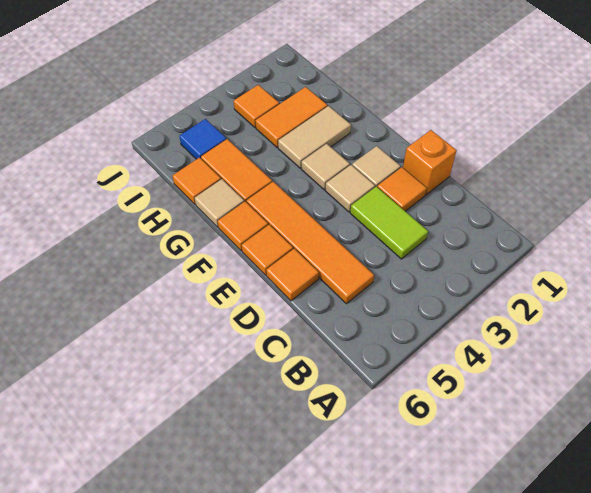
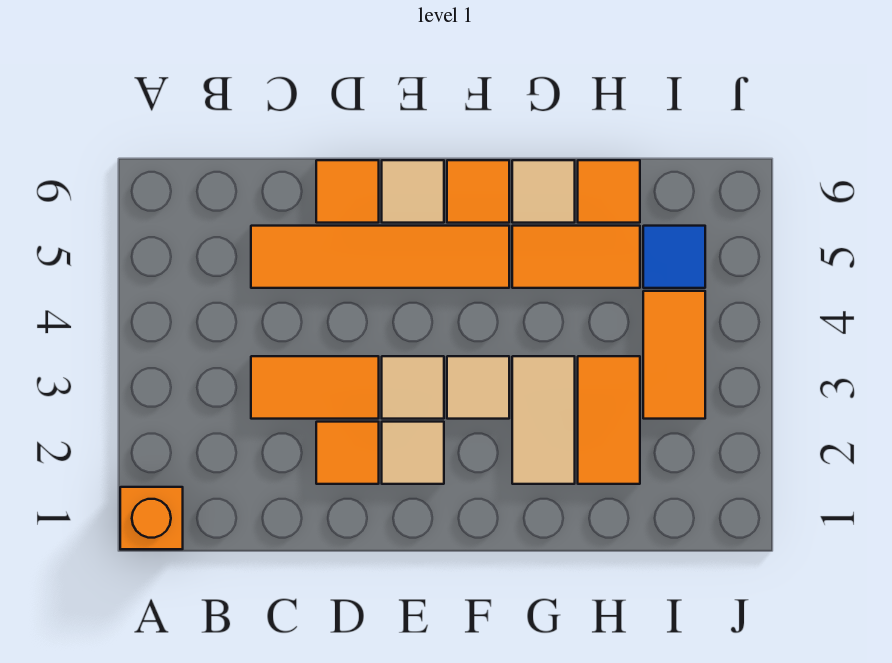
lime 1x2 tile [350,186,428,259] -> orange 1x2 tile [251,356,379,419]
orange 1x1 brick [403,130,457,195] -> orange 1x1 brick moved to [120,487,183,549]
orange 1x1 tile [242,225,293,275] -> tan 1x1 tile [382,160,444,223]
orange 1x1 tile [234,85,279,128] -> orange 1x2 tile [643,291,705,419]

